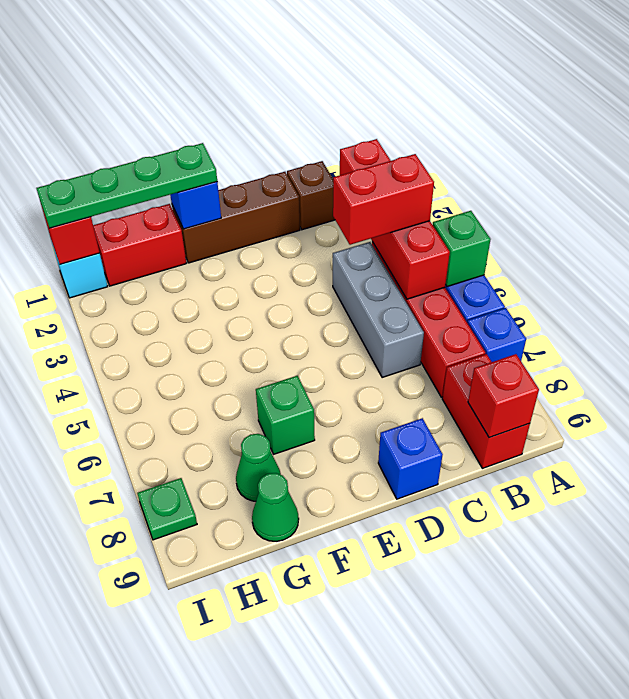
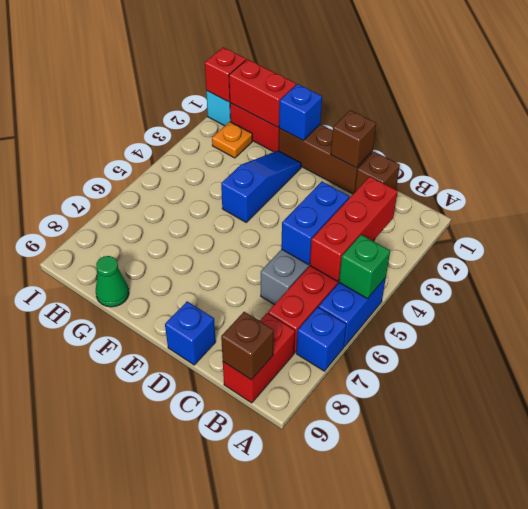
red 1x4 brick [340,139,450,299] -> red 1x3 brick [310,177,398,282]
red 1x2 brick [333,154,434,245] -> red 1x2 brick moved to [229,59,296,127]
red 1x1 brick [468,354,539,438] -> brown 1x1 brick [221,312,274,380]
none -> blue 1x2 brick [281,182,349,265]
none -> brown 1x1 brick [331,110,376,168]
green 1x4 plate [36,143,217,228] -> none
none -> blue 1x3 slope [221,151,301,222]
green 1x1 brick [256,376,315,454] -> none
green 1x1 cone [236,434,281,501] -> none
none -> orange 1x1 plate [212,122,252,158]
green 1x1 plate [137,478,197,540] -> none

